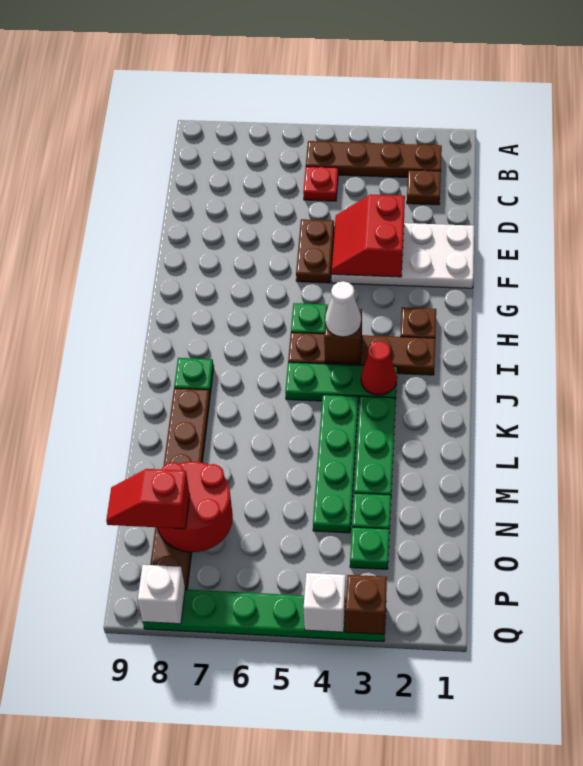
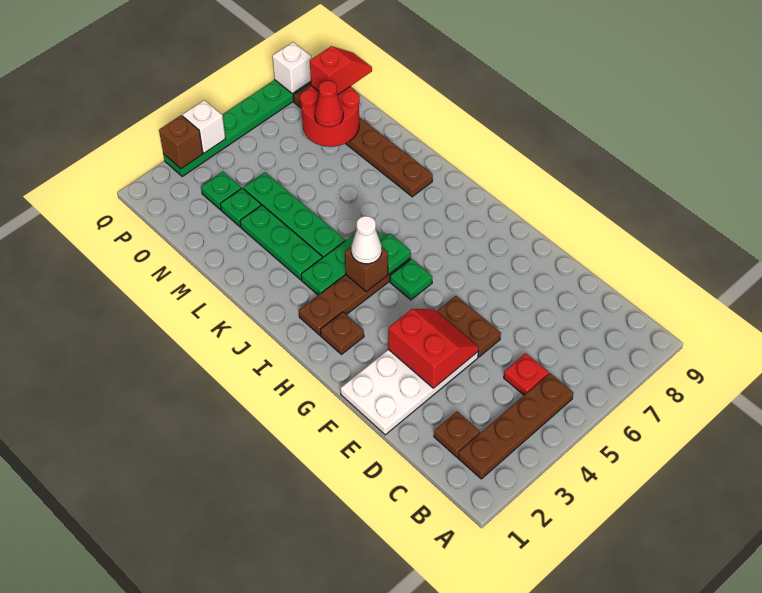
red 1x1 cone [361,341,397,395] -> red 1x1 cone moved to [315,81,343,127]
green 1x1 plate [174,358,214,395] -> green 1x1 plate moved to [380,234,411,274]

